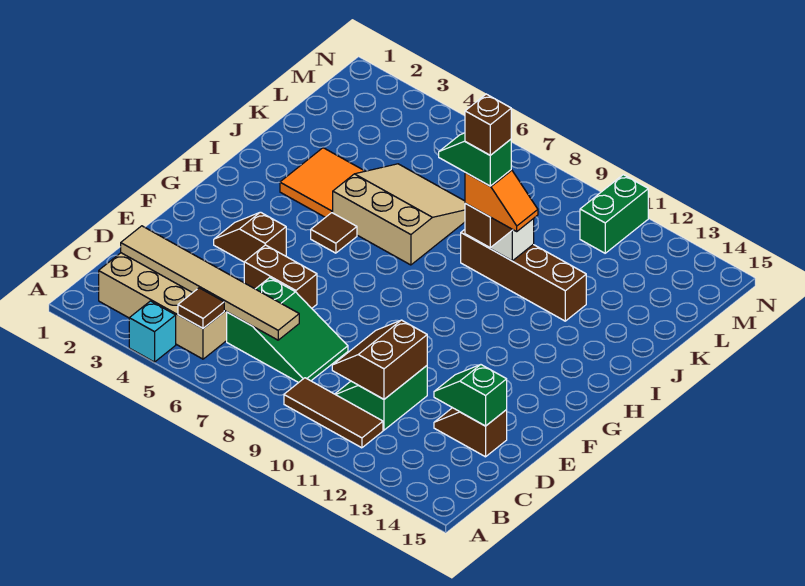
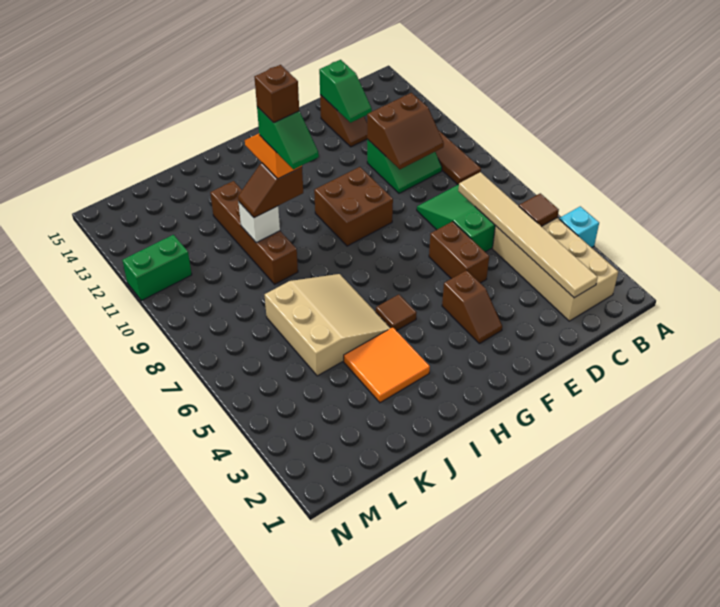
none -> brown 2x2 brick [314,167,393,246]
tan 3x3 slope [333,164,465,265] -> tan 3x3 slope turned to [265,274,390,376]

